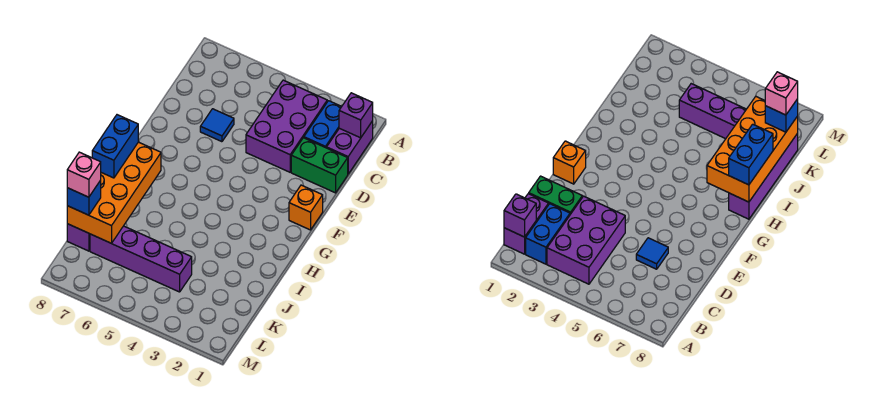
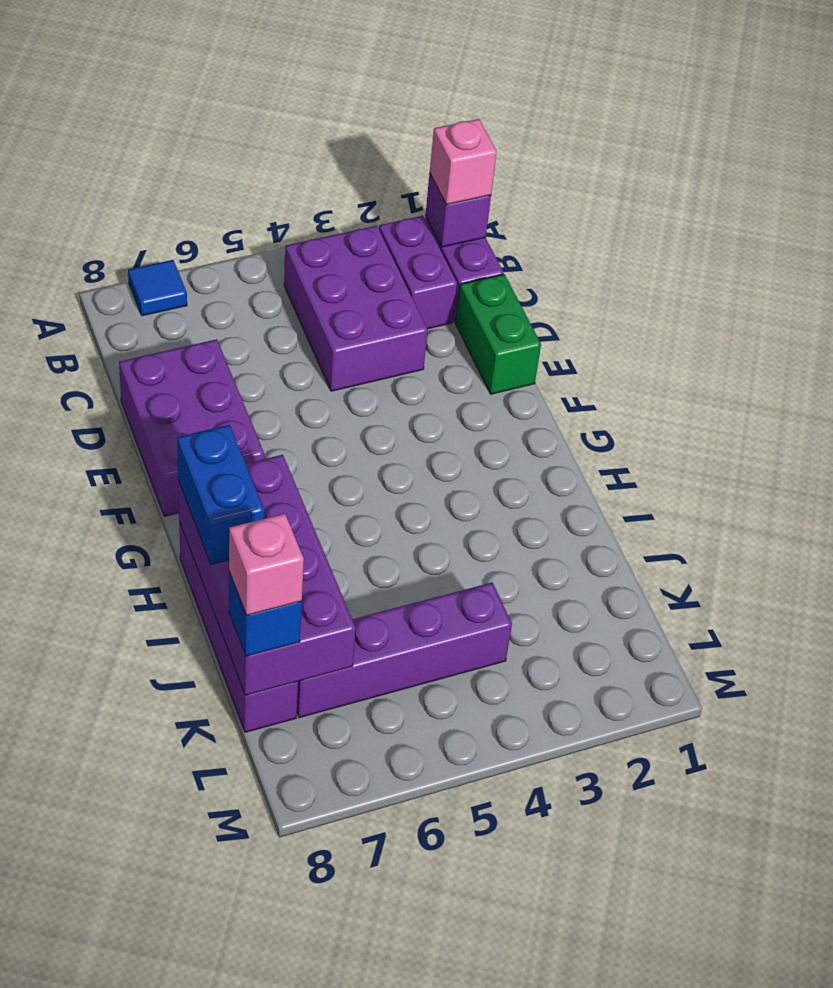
none -> pink 1x1 brick [430,119,497,205]
blue 1x2 brick [304,101,342,148] -> purple 1x2 brick [379,216,457,329]
green 1x2 brick [291,138,348,193] -> green 1x2 brick turned to [456,274,541,394]
blue 1x1 tile [200,109,234,142] -> blue 1x1 tile moved to [128,260,187,316]
none -> purple 2x3 brick [119,339,264,516]
orange 1x1 brick [289,185,323,230] -> none
orange 2x4 brick [67,142,161,243] -> purple 2x4 brick [178,455,356,695]

